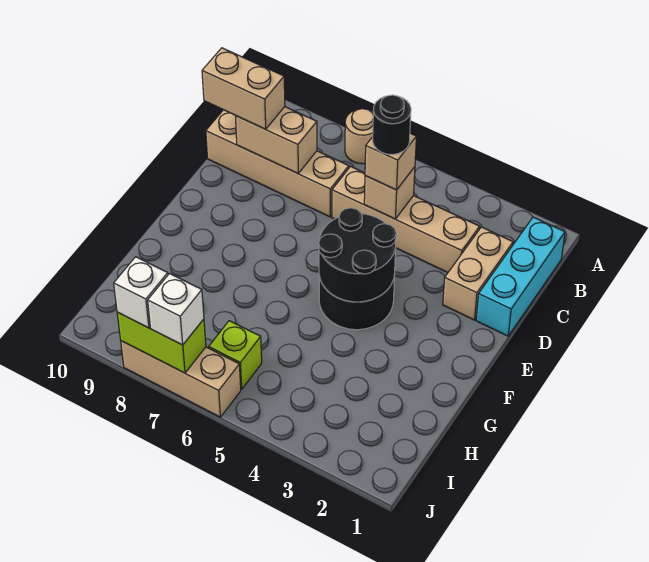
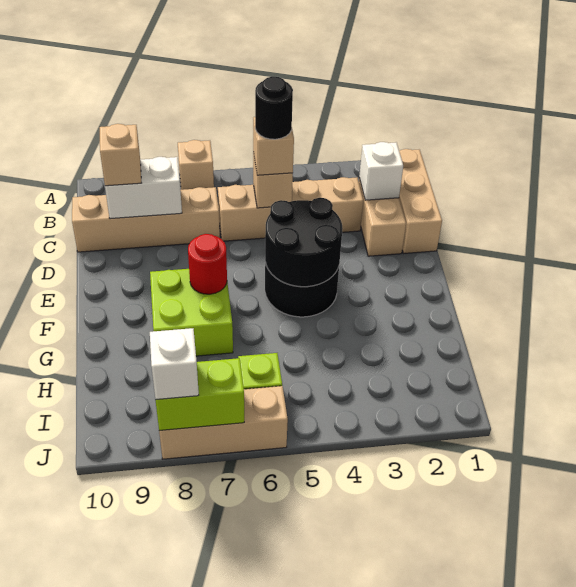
tan 1x1 round brick [345,109,373,164] -> tan 1x1 brick [178,140,214,190]
cyan 1x3 brick [476,217,565,336] -> tan 1x3 brick [399,149,442,253]
tan 1x2 brick [236,107,317,173] -> white 1x2 brick [105,157,182,219]
tan 1x2 brick [202,48,285,129] -> tan 1x1 brick [100,124,141,186]
none -> lime 2x2 brick [150,269,233,356]
none -> red 1x1 round brick [188,234,227,294]
white 1x1 brick [148,274,204,345] -> white 1x1 brick moved to [359,142,403,200]

